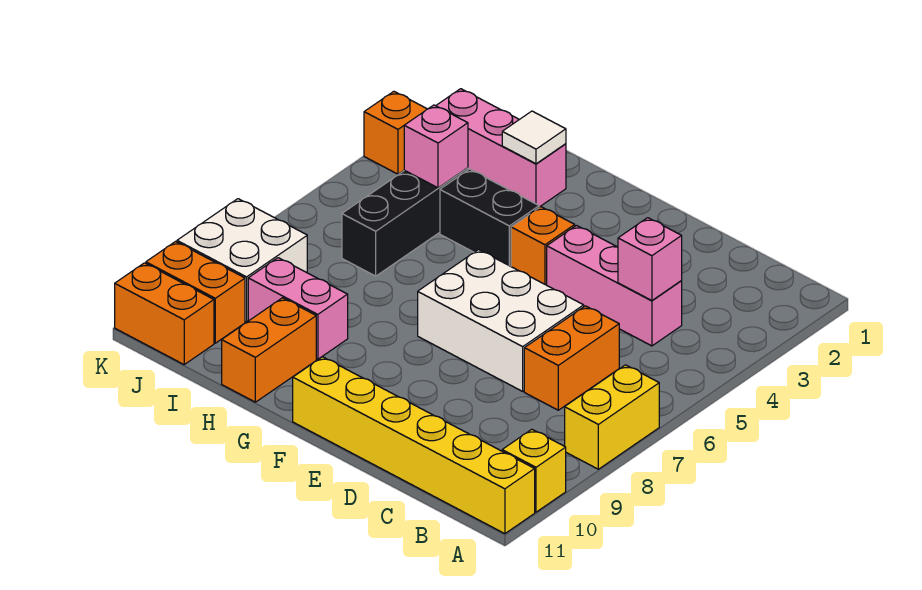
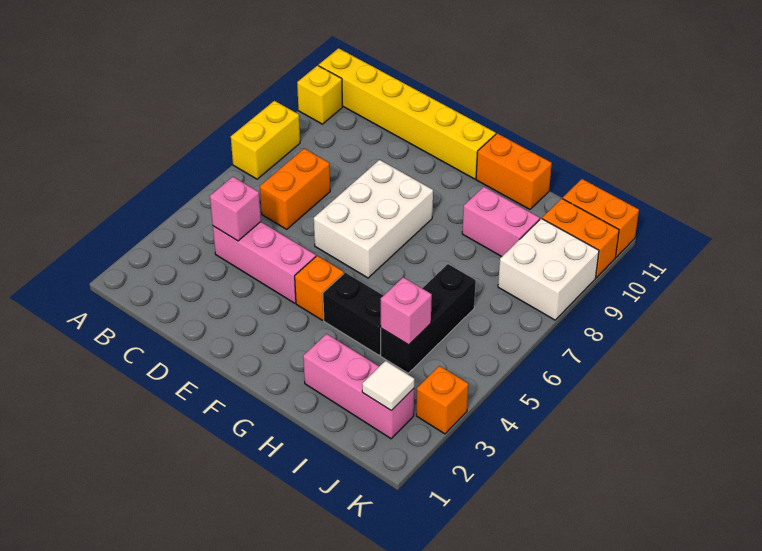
white 2x3 brick [418,250,584,391] -> white 2x3 brick turned to [314,160,433,278]
white 1x1 tile [502,111,566,164] -> white 1x1 tile moved to [362,361,414,411]
orange 1x2 brick [222,298,316,402] -> orange 1x2 brick turned to [476,133,552,209]

